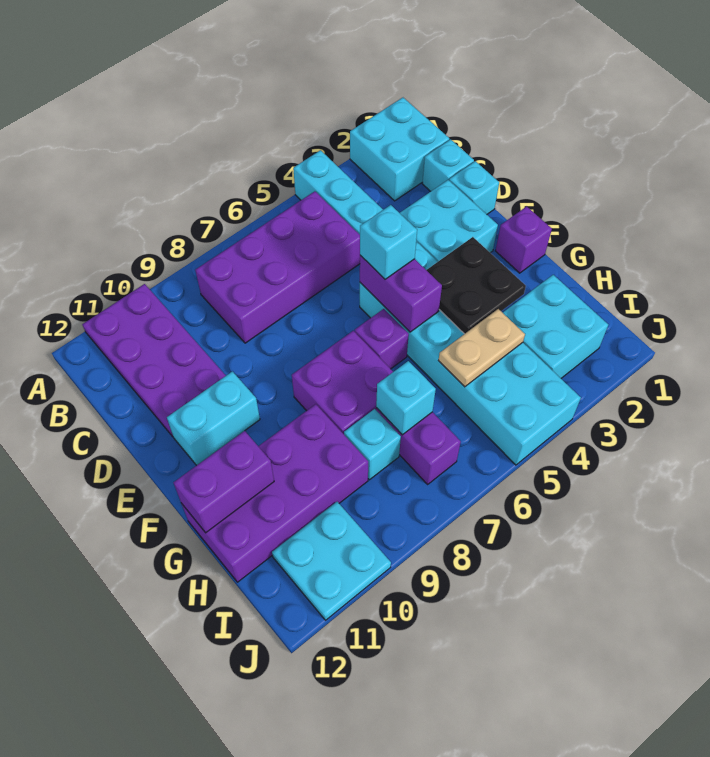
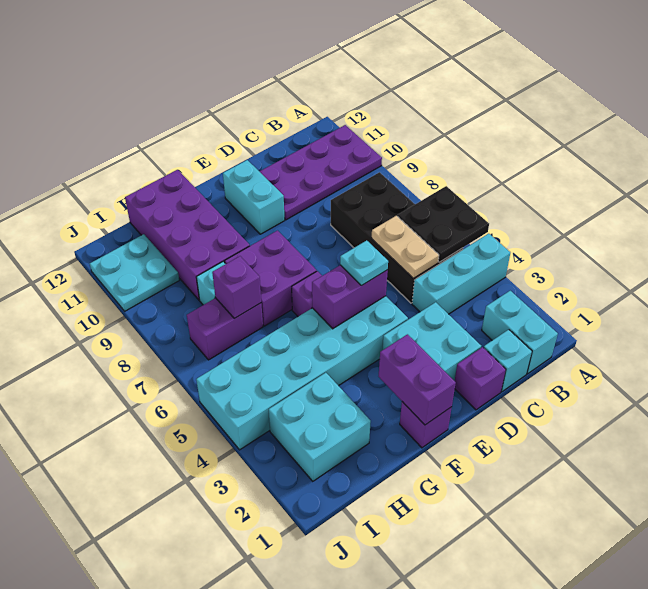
cyan 2x2 brick [350,98,449,201] -> cyan 1x2 brick [482,291,558,374]
purple 2x4 brick [195,191,360,343] -> black 2x4 brick [331,172,463,303]
cyan 1x1 brick [449,161,499,214] -> purple 1x1 brick [455,347,506,410]
cyan 1x1 brick [360,205,417,279] -> cyan 1x1 plate [340,240,388,286]
black 2x2 plate [427,237,526,334] -> black 2x2 plate moved to [398,186,489,262]
purple 1x2 brick [173,431,274,533] -> purple 1x2 brick moved to [379,334,456,425]
tan 1x2 plate [438,309,525,387] -> tan 1x2 plate moved to [372,216,439,278]
cyan 1x1 brick [376,361,436,435] -> purple 1x1 brick [212,256,261,319]

